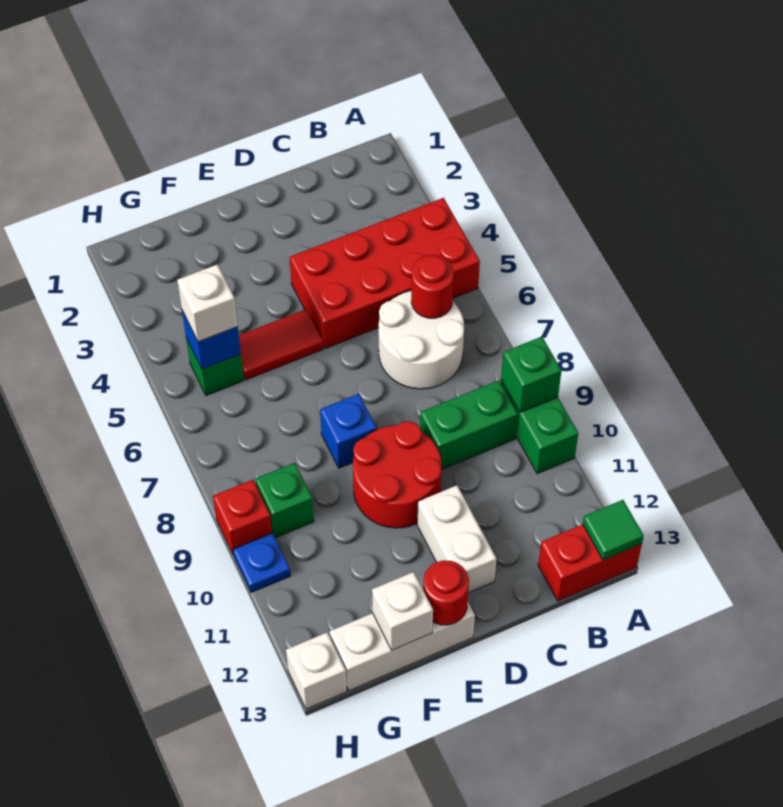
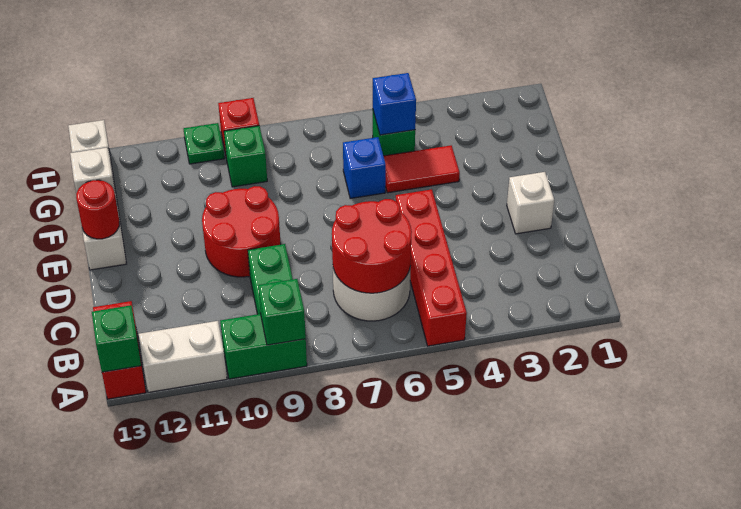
red 2x4 brick [290,198,480,349] -> red 1x4 brick [396,189,467,346]
green 1x1 tile [583,500,644,560] -> green 1x1 brick [92,305,141,372]
red 1x1 round brick [411,255,454,318] -> red 2x2 round brick [332,199,412,293]
white 1x2 brick [417,485,497,593] -> white 1x2 brick moved to [139,321,227,393]
red 1x2 tile [239,309,323,380] -> red 1x2 tile turned to [384,145,460,193]
blue 1x1 brick [320,394,377,468] -> blue 1x1 brick moved to [343,137,386,199]
white 1x1 brick [177,264,238,342] -> white 1x1 brick moved to [507,172,554,234]
blue 1x1 plate [233,533,291,592] -> green 1x1 plate [184,123,225,164]

